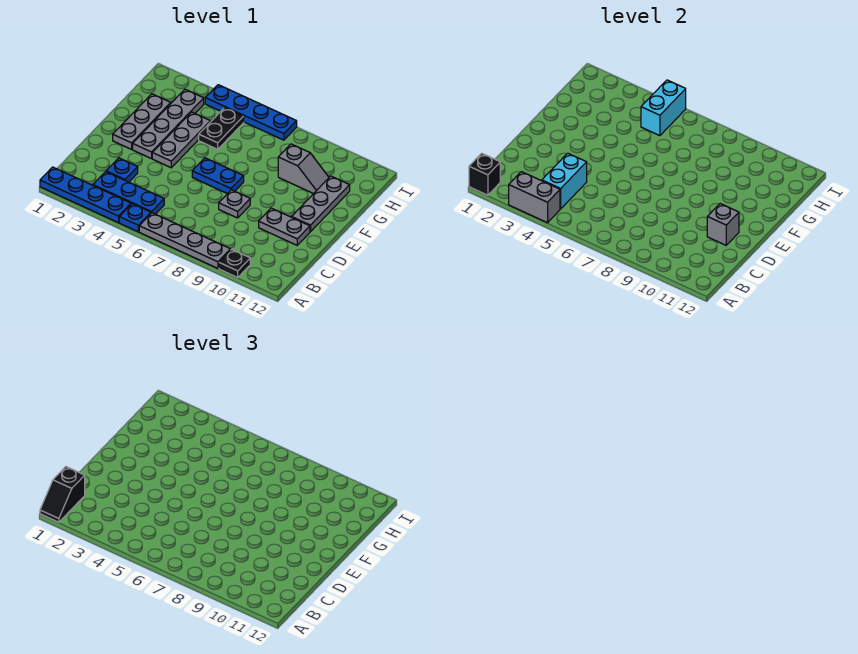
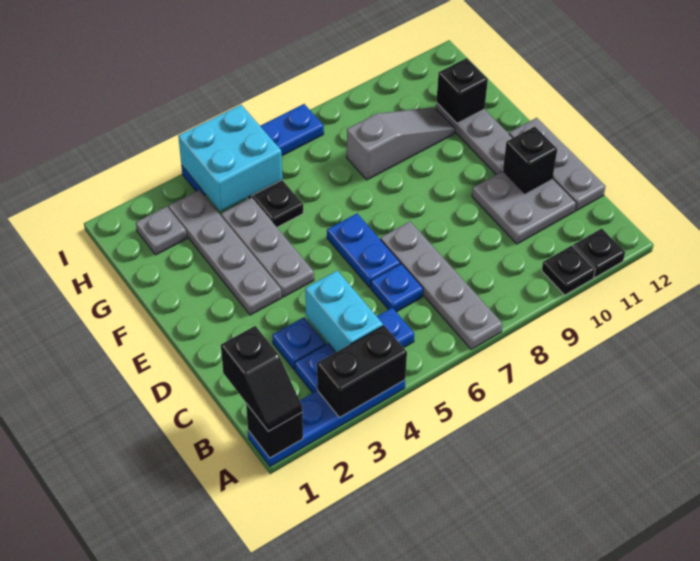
grey 1x2 brick [509,172,560,223] -> black 1x2 brick [317,325,407,417]
blue 1x1 plate [119,204,151,232] -> blue 1x1 plate moved to [371,264,423,312]
grey 1x4 plate [139,213,230,268] -> grey 1x4 plate turned to [380,221,502,349]
none -> black 1x1 plate [573,228,625,277]
grey 1x1 plate [219,190,250,218] -> grey 1x1 plate moved to [136,207,187,255]
grey 1x2 plate [259,208,310,245] -> grey 2x2 plate [472,171,576,244]
grey 1x1 brick [707,204,739,245] -> black 1x1 brick [503,127,557,193]
grey 1x3 plate [113,94,171,149] -> grey 1x3 plate moved to [509,118,606,211]
blue 1x2 plate [192,158,244,194] -> blue 1x2 plate turned to [327,214,400,288]
grey 1x2 slope [278,144,329,194] -> grey 1x3 slope [347,107,455,180]
none -> black 1x1 brick [436,58,488,123]
cyan 1x2 brick [641,80,686,136] -> cyan 2x2 brick [178,105,282,212]

